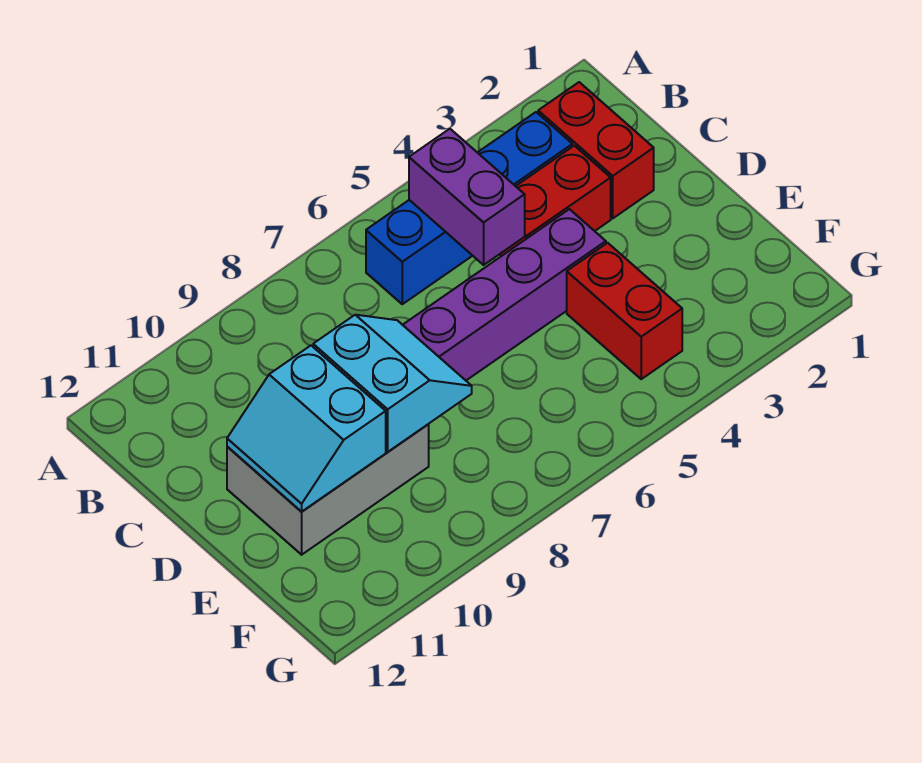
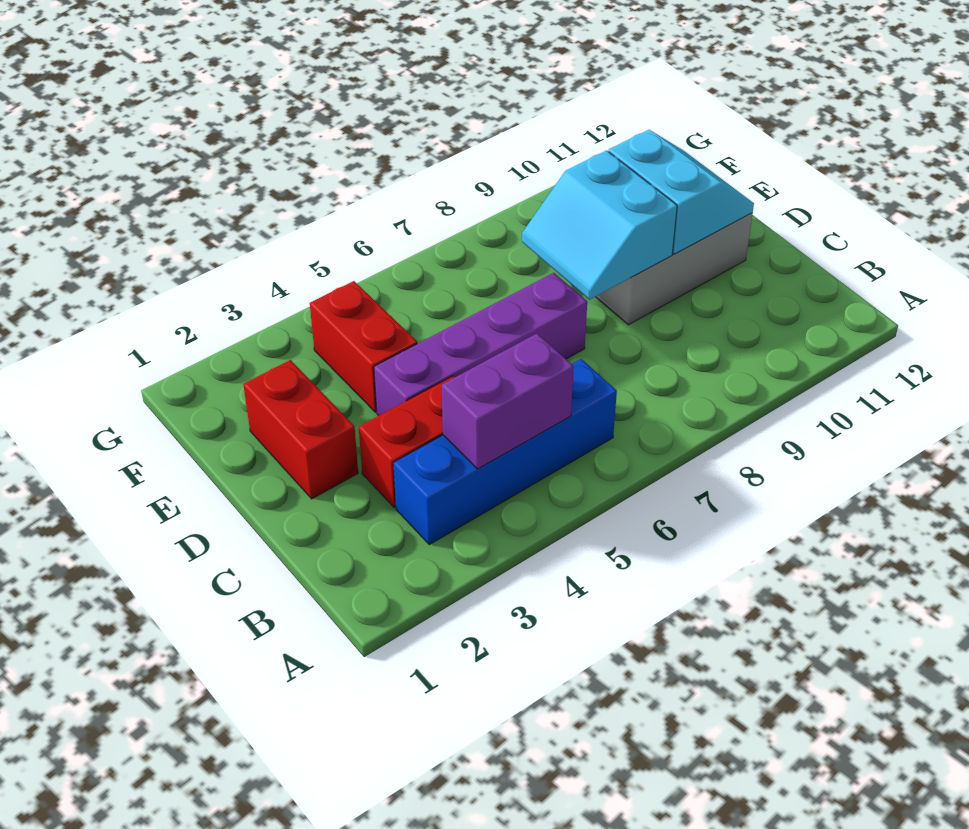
red 1x2 brick [538,82,654,218] -> red 1x2 brick moved to [243,360,358,499]
purple 1x2 brick [409,129,525,265] -> purple 1x2 brick turned to [442,334,574,469]

